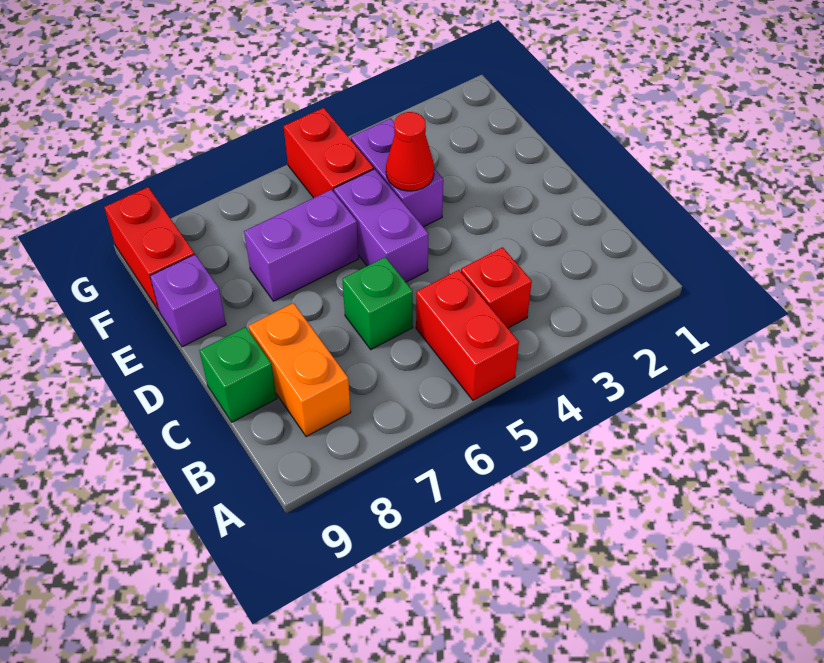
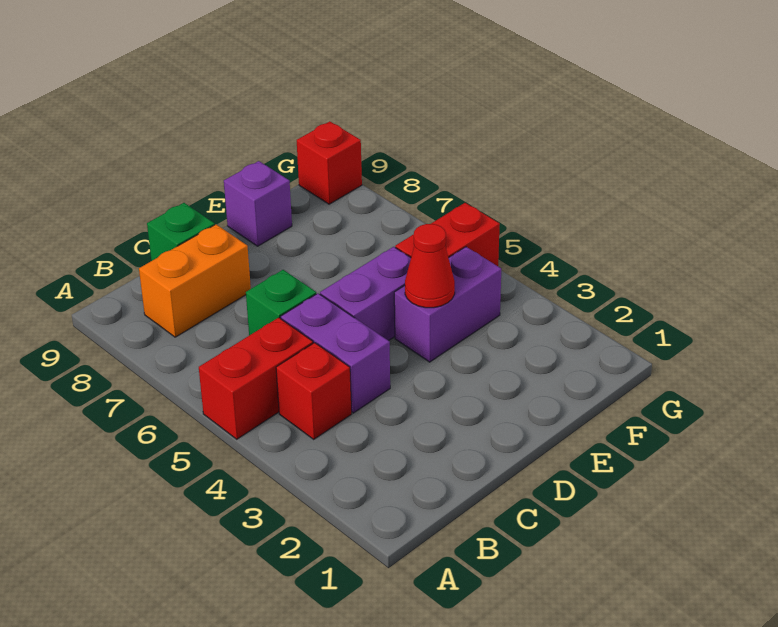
purple 1x2 brick [244,190,359,301] -> purple 1x2 brick moved to [281,293,390,413]
red 1x2 brick [104,187,194,311] -> red 1x1 brick [297,121,362,204]

